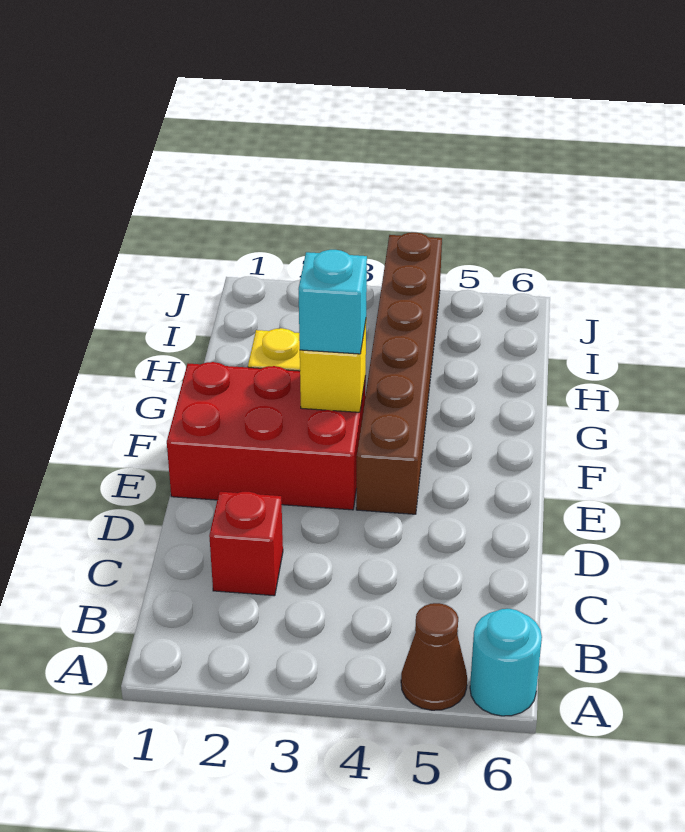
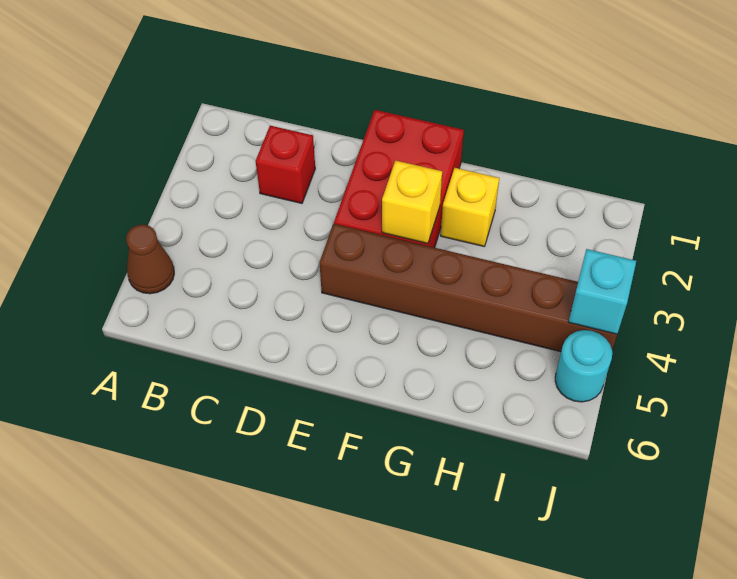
cyan 1x1 round brick [470,609,542,716] -> cyan 1x1 round brick moved to [555,330,612,402]
cyan 1x1 brick [298,250,367,354] -> cyan 1x1 brick moved to [569,249,636,334]

